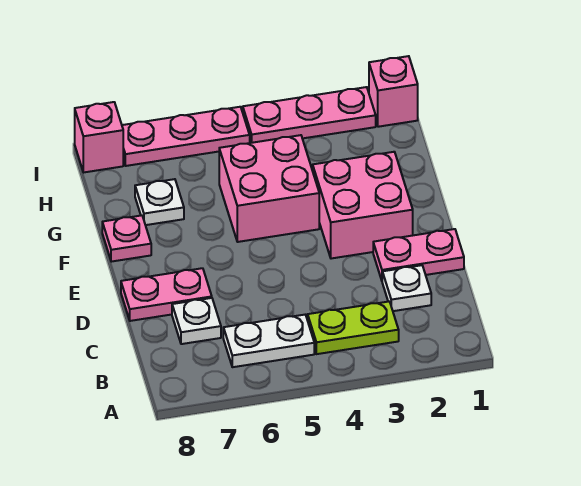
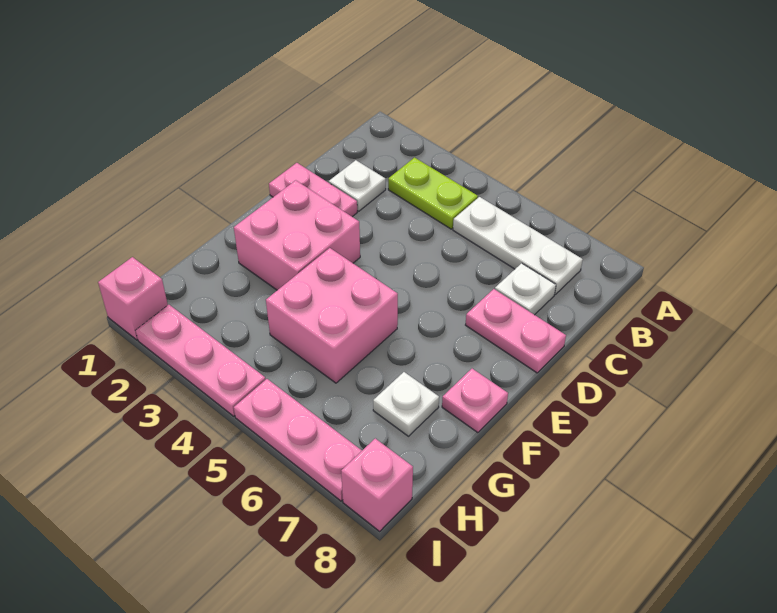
white 1x2 plate [223,315,314,367] -> white 1x3 plate [453,197,583,294]

